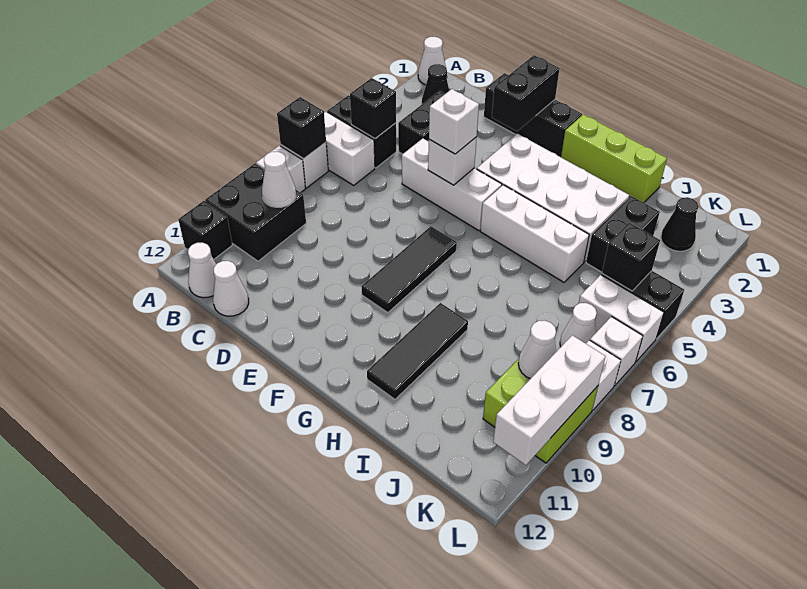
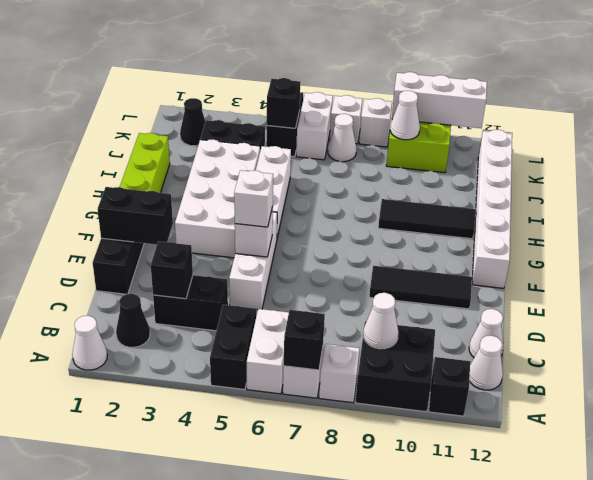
black 1x1 brick [350,78,396,139] -> black 1x1 brick moved to [151,241,193,299]
black 1x3 tile [361,226,457,313] -> black 1x3 tile moved to [369,266,472,309]
none -> white 1x6 brick [472,130,512,288]

